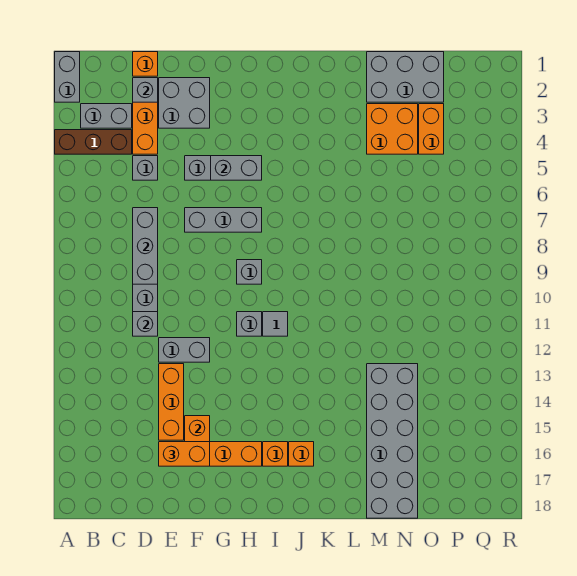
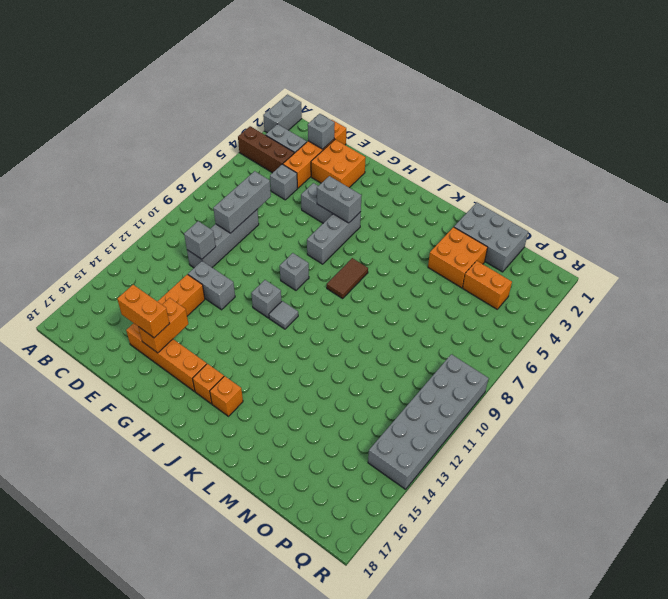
grey 2x2 brick [159,78,210,128] -> orange 2x2 brick [311,140,366,188]
grey 1x3 brick [185,208,262,232] -> grey 1x3 brick turned to [307,212,361,264]
none -> brown 1x2 tile [327,258,368,299]
grey 2x6 brick [367,364,418,518] -> grey 2x6 brick moved to [368,354,488,489]
orange 1x2 brick [419,104,444,154] -> orange 1x2 brick turned to [463,261,512,309]

